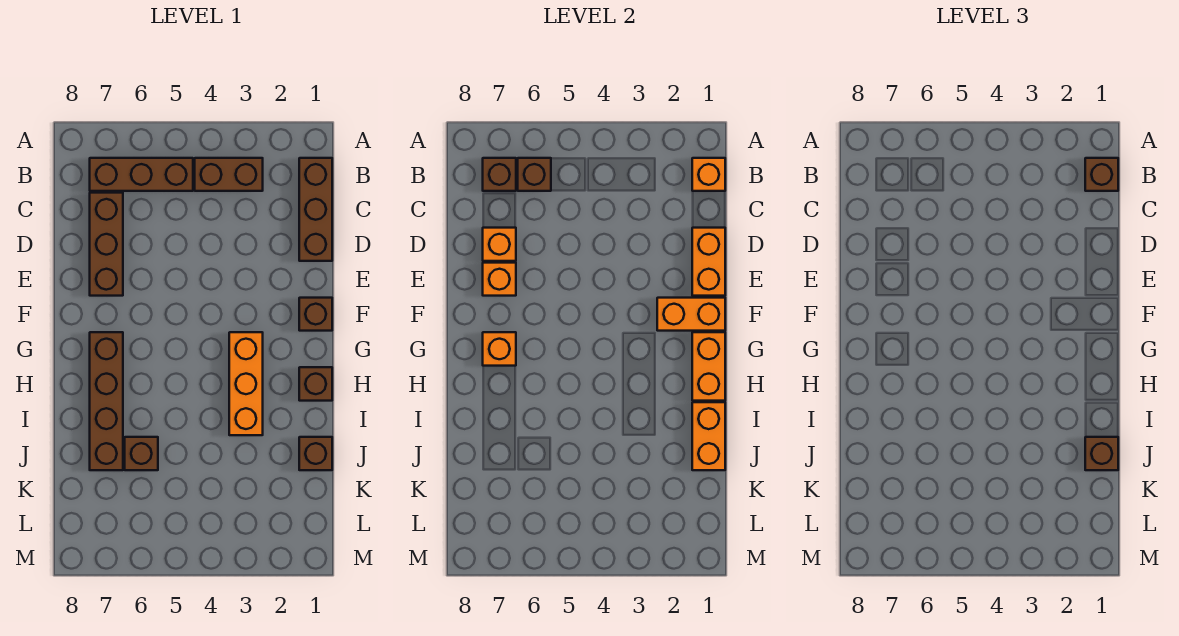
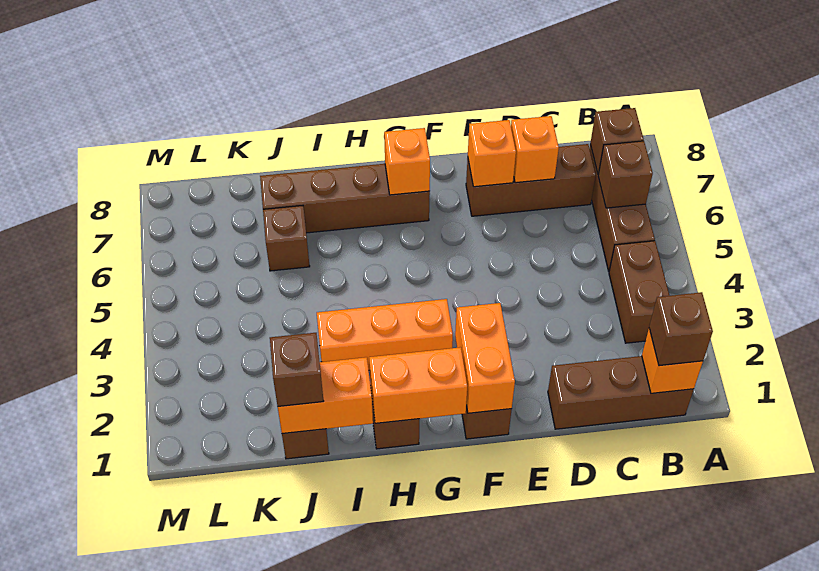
orange 1x2 brick [692,228,725,296] -> none

